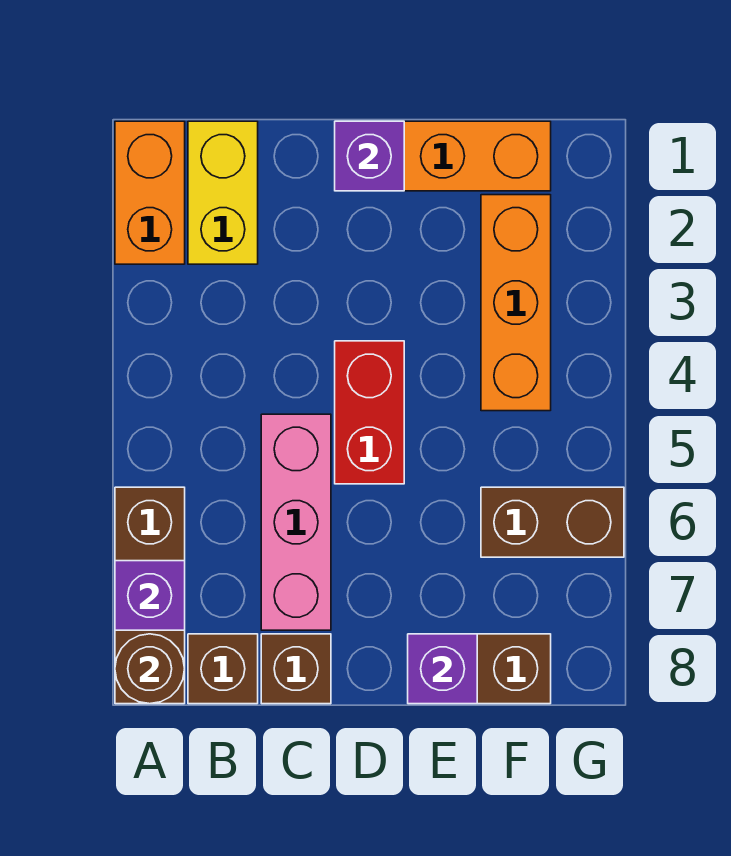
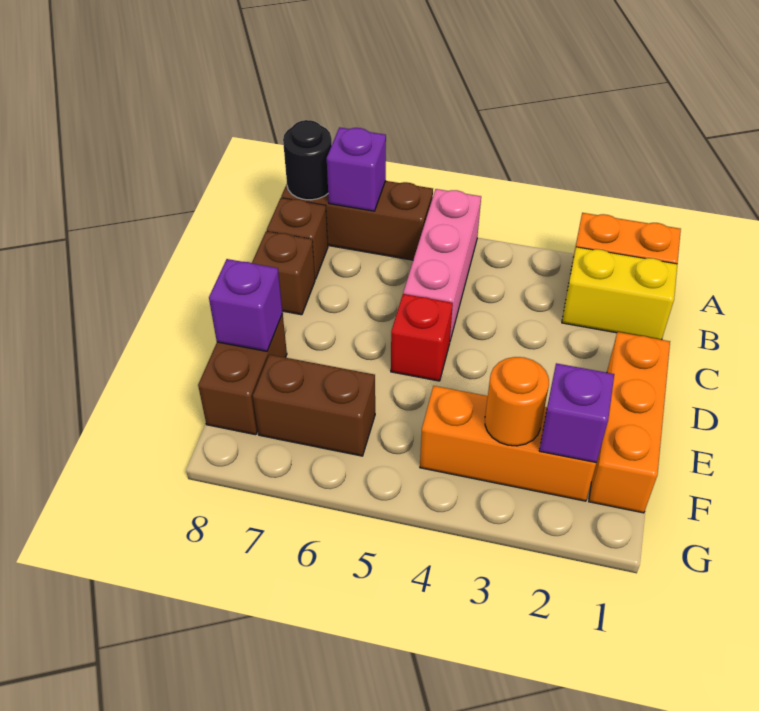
brown 1x1 round brick [115,634,185,704] -> black 1x1 round brick [283,120,332,200]
pink 1x3 brick [261,414,331,630] -> pink 1x3 brick turned to [403,189,481,340]
purple 1x1 brick [335,121,404,191] -> purple 1x1 brick moved to [539,363,614,463]
red 1x2 brick [335,341,404,484] -> red 1x1 brick [391,294,453,381]
none -> orange 1x1 round brick [485,357,549,446]
brown 1x2 brick [481,487,624,557] -> brown 1x2 brick turned to [253,355,375,456]

